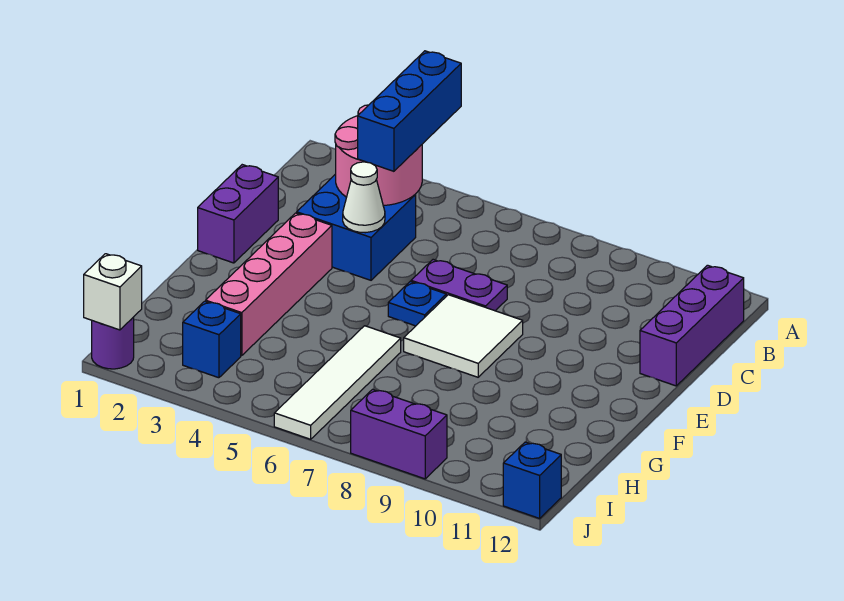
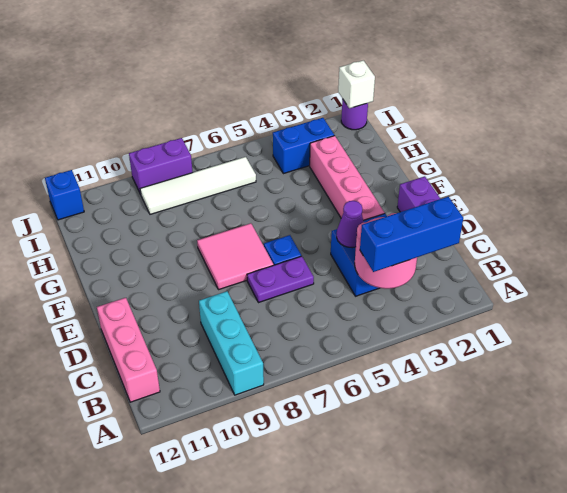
blue 1x3 brick [358,51,461,171] -> blue 1x3 brick turned to [360,197,463,272]
none -> cyan 1x3 brick [199,291,264,395]
purple 1x3 brick [640,265,744,386] -> pink 1x3 brick [97,298,160,402]
white 1x1 cone [343,162,385,233] -> purple 1x1 cone [337,201,364,248]
white 2x2 tile [404,295,523,377] -> pink 2x2 tile [197,223,274,290]
white 1x4 tile [274,326,401,439] -> white 1x4 tile turned to [140,157,256,214]
blue 1x1 brick [183,301,241,378] -> blue 1x2 brick [273,118,334,174]

